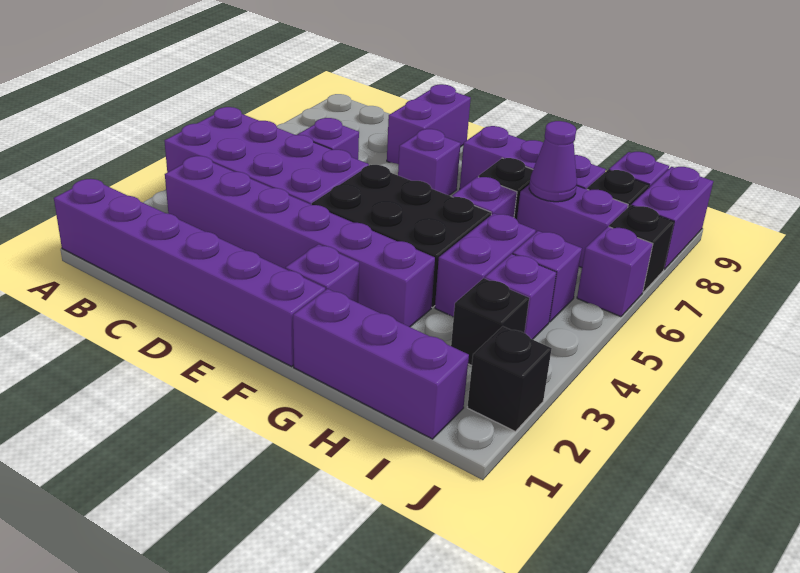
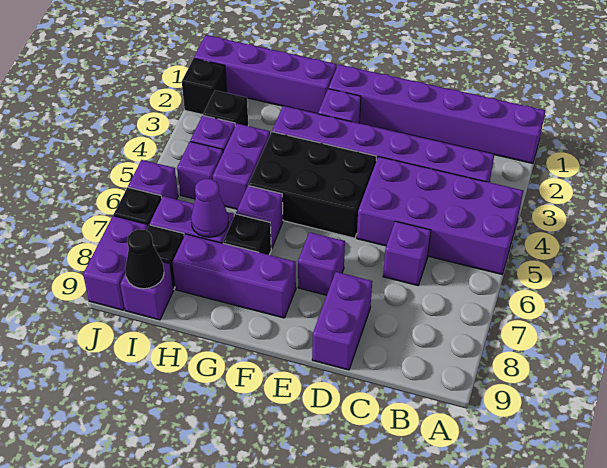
purple 1x3 brick [293,289,469,439] -> purple 1x4 brick [194,35,337,114]
none -> black 1x1 cone [125,229,164,289]

